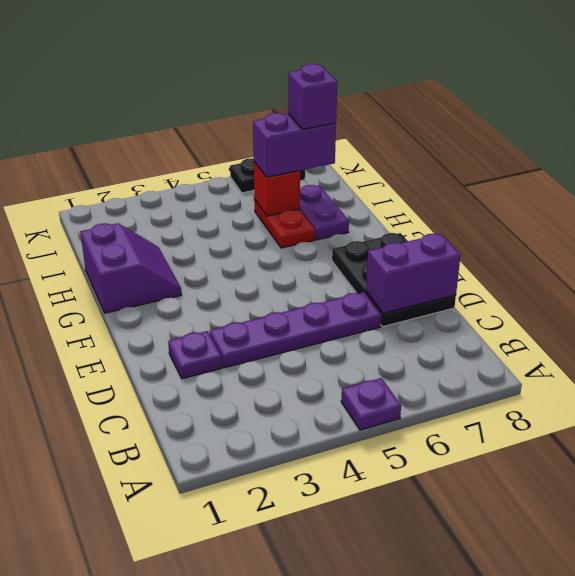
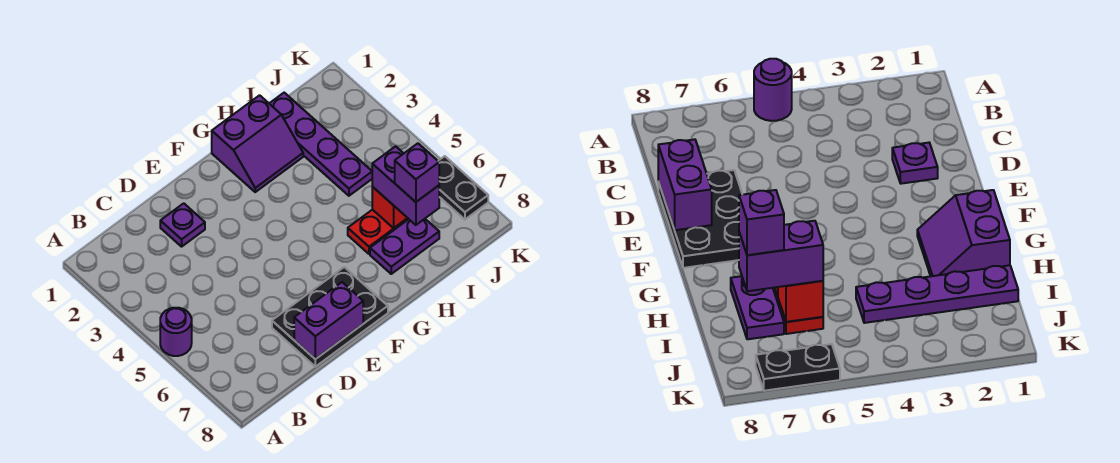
purple 1x1 plate [341,378,401,430] -> purple 1x1 round brick [160,308,192,356]
purple 1x4 plate [210,292,381,368] -> purple 1x4 plate moved to [269,93,372,196]
purple 1x2 brick [366,234,461,313] -> purple 1x2 brick turned to [294,282,363,359]

